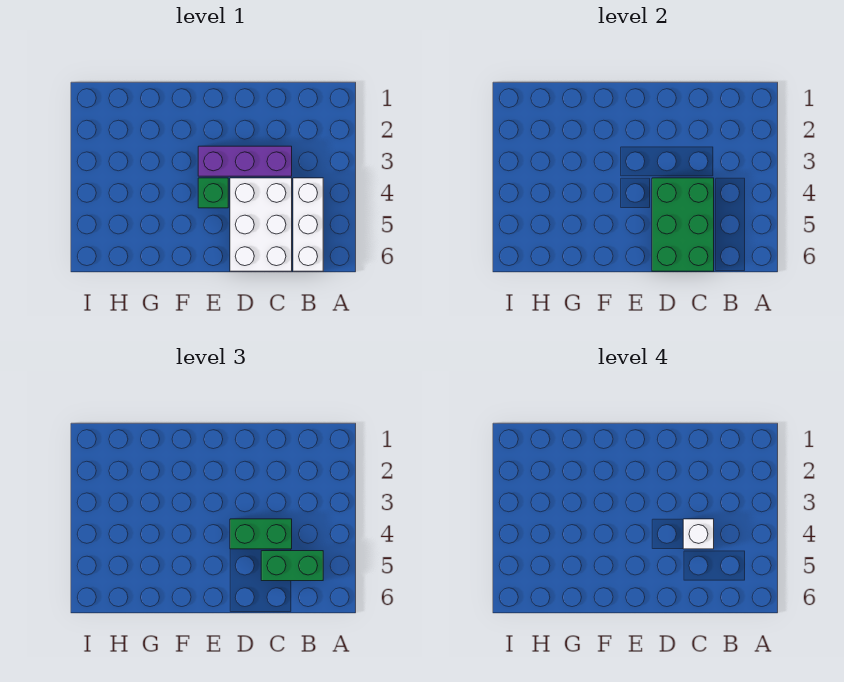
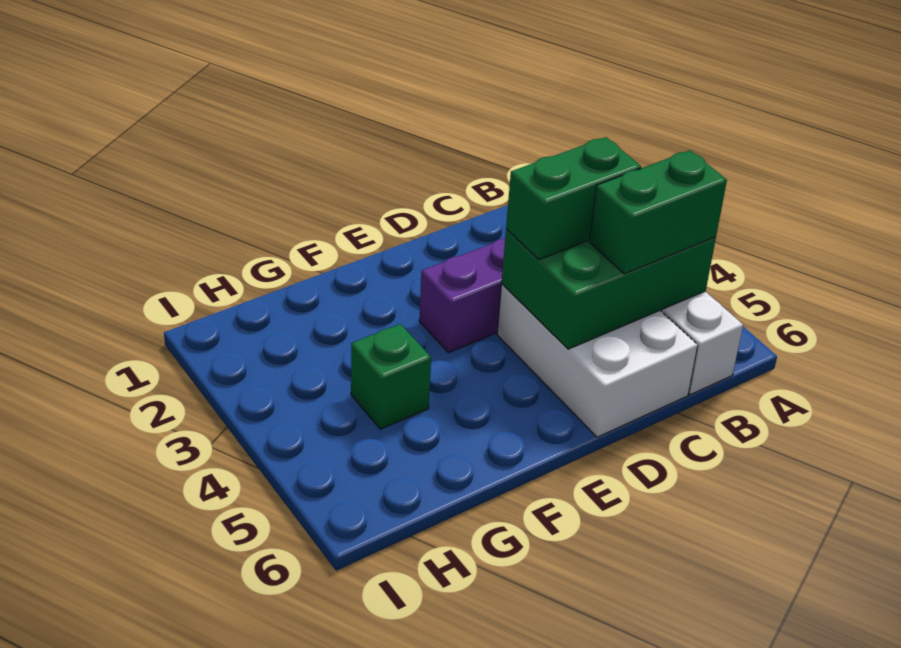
green 2x3 brick [652,178,714,271] -> green 2x3 brick turned to [502,229,716,349]
white 1x1 brick [683,519,714,549] -> none
green 1x1 brick [198,178,228,208] -> green 1x1 brick moved to [351,324,431,429]

